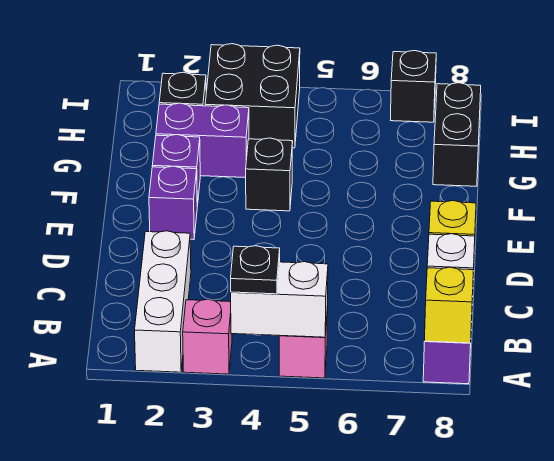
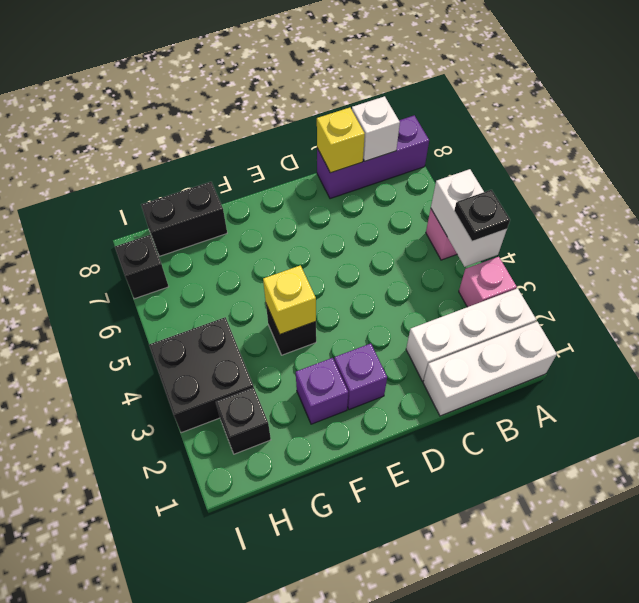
none -> white 1x3 brick [423,322,557,416]
yellow 1x1 brick [425,267,473,343] -> yellow 1x1 brick moved to [263,265,316,334]
purple 1x2 brick [156,103,249,178] -> none

